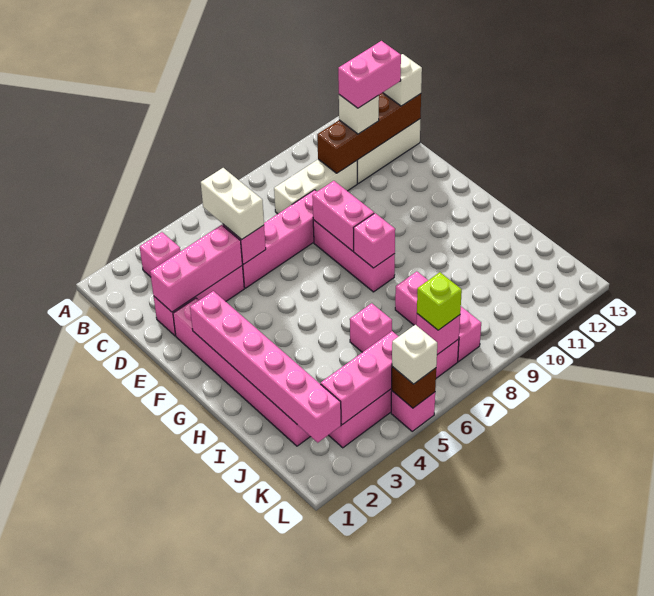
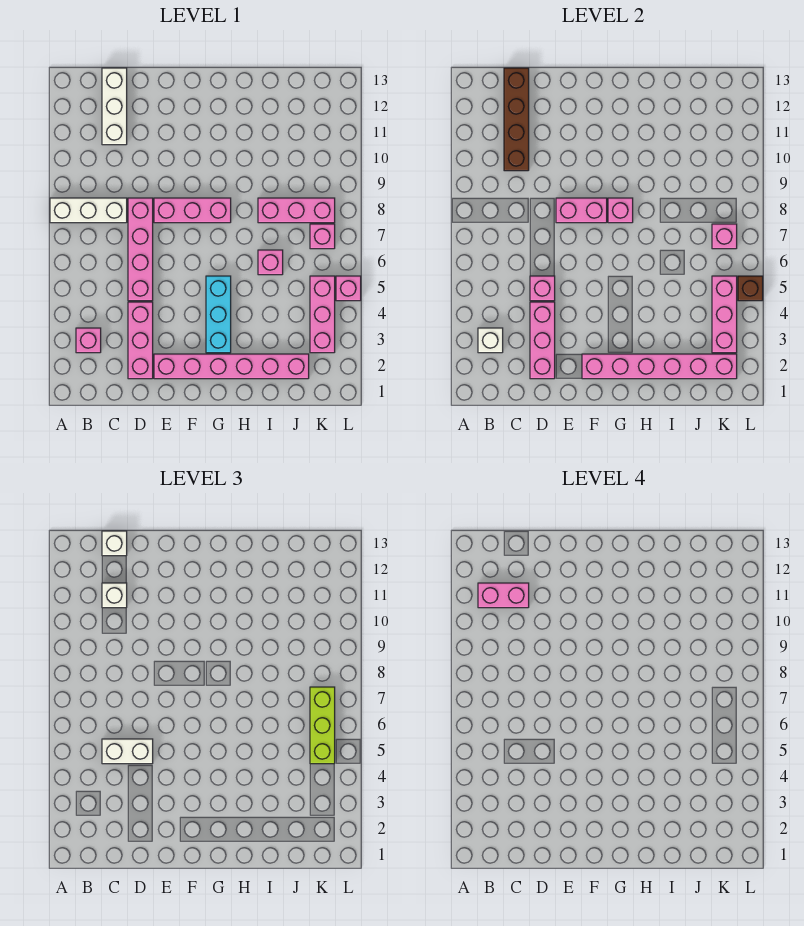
white 1x3 brick [274,159,357,214] -> white 1x3 brick turned to [50,198,127,223]
pink 1x2 brick [338,41,401,108] -> pink 1x2 brick turned to [478,583,529,608]
none -> cyan 1x3 brick [206,276,231,353]
lime 1x1 brick [417,272,462,330] -> lime 1x3 brick [310,687,335,764]
white 1x1 brick [392,325,437,384] -> white 1x1 brick moved to [478,328,503,353]

